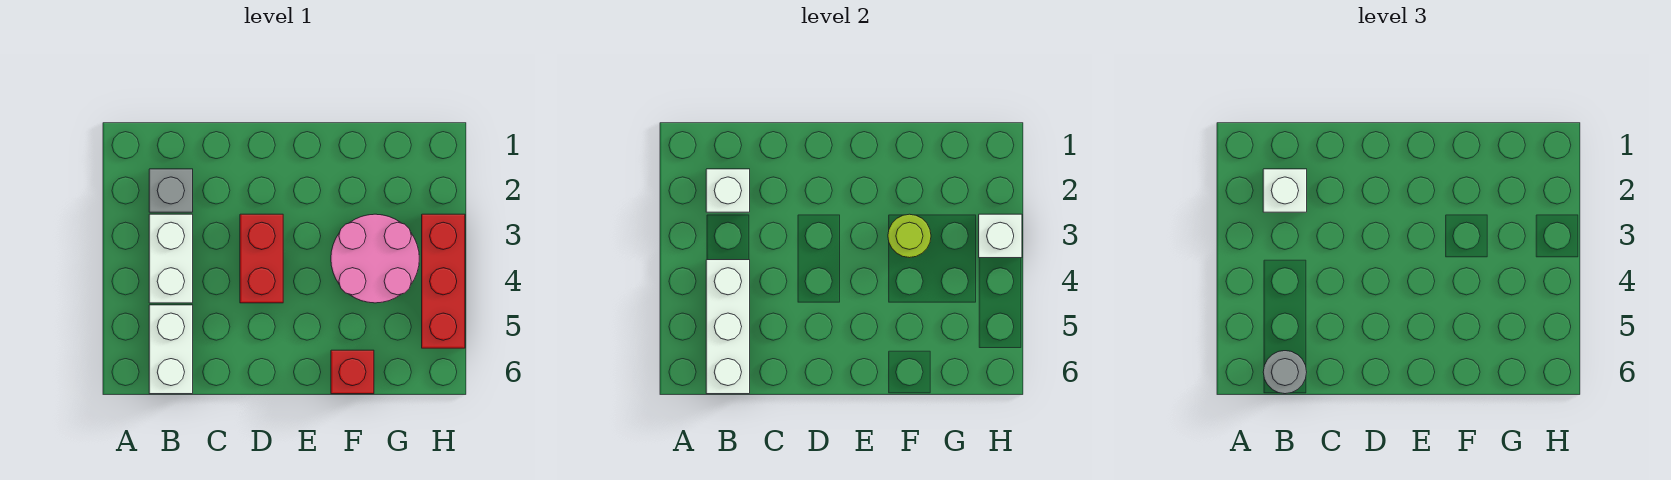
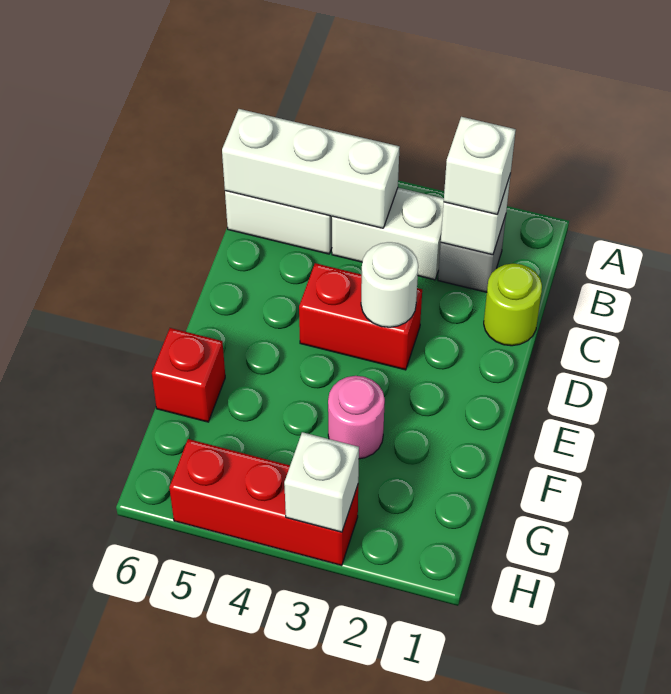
grey 1x1 round brick [1263,351,1307,394] -> none
none -> white 1x1 round brick [361,242,418,327]
pink 2x2 round brick [331,214,419,303] -> pink 1x1 round brick [328,376,385,459]
lime 1x1 round brick [888,214,931,258] -> lime 1x1 round brick moved to [484,264,542,346]

